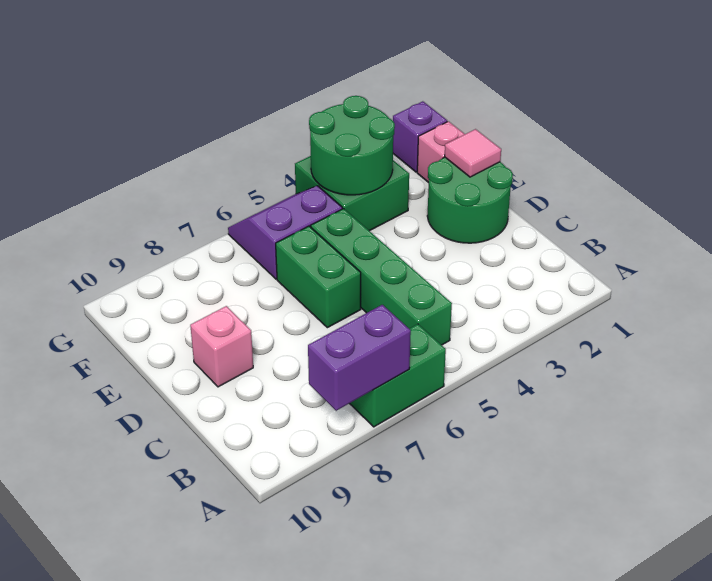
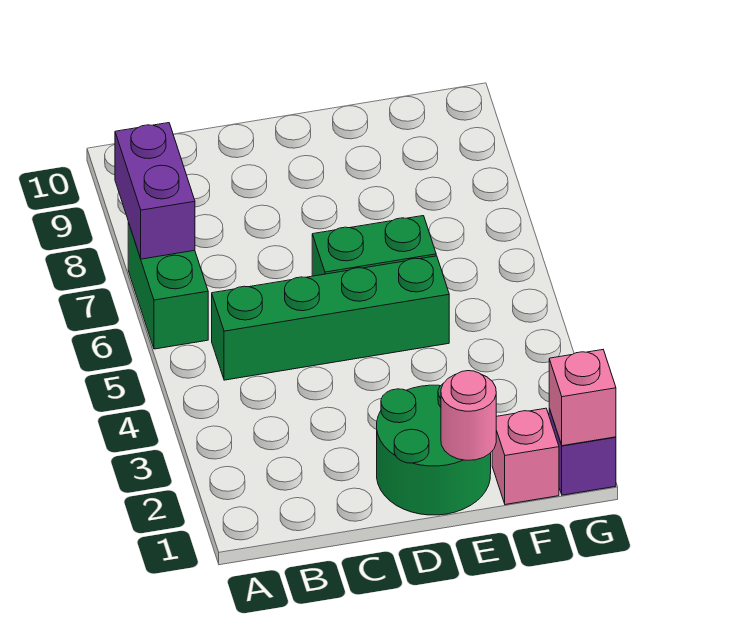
pink 1x1 brick [190,306,253,387] -> pink 1x1 brick moved to [549,350,616,446]
pink 1x1 tile [445,129,501,177] -> pink 1x1 round brick [441,371,496,460]
green 2x2 brick [295,156,409,231] -> none
green 2x2 round brick [309,96,395,195] -> none
purple 2x2 slope [228,186,342,279] -> none

